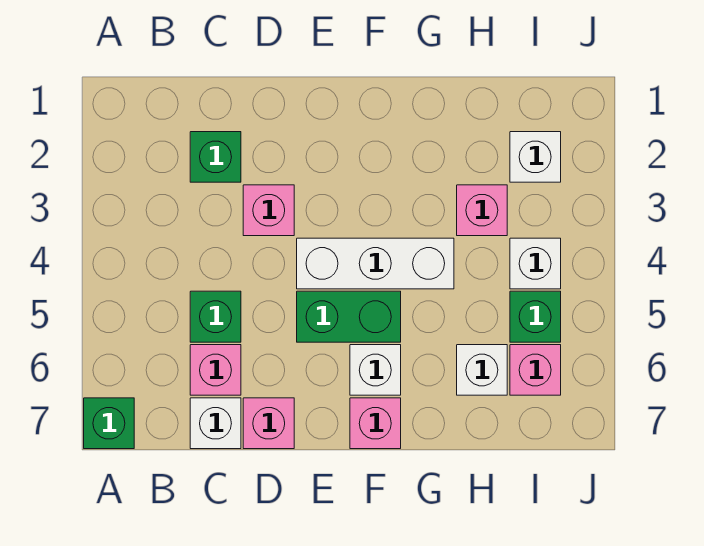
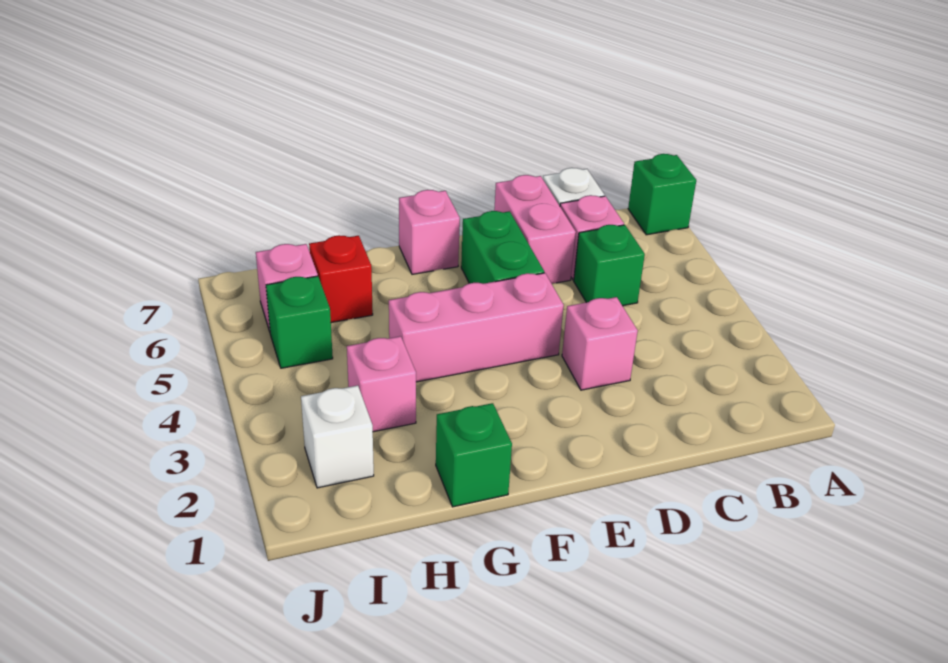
green 1x1 brick [190,132,241,182] -> green 1x1 brick moved to [436,403,512,507]
pink 1x1 brick [243,398,294,449] -> pink 1x2 brick [494,175,576,284]
white 1x3 brick [297,238,454,289] -> pink 1x3 brick [389,273,564,382]
green 1x2 brick [297,291,401,342] -> green 1x2 brick turned to [461,211,544,284]
white 1x1 brick [350,345,401,395] -> none
white 1x1 brick [457,345,507,395] -> red 1x1 brick [309,235,373,323]
white 1x1 brick [510,238,561,289] -> none

